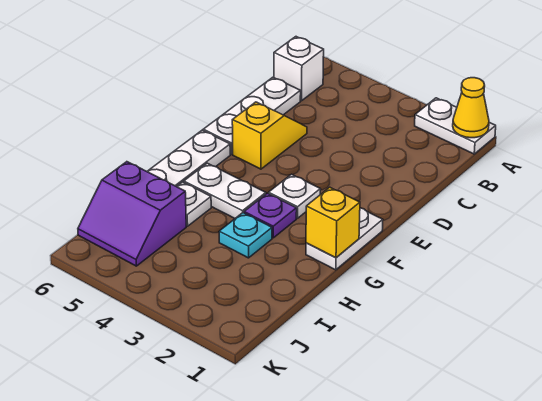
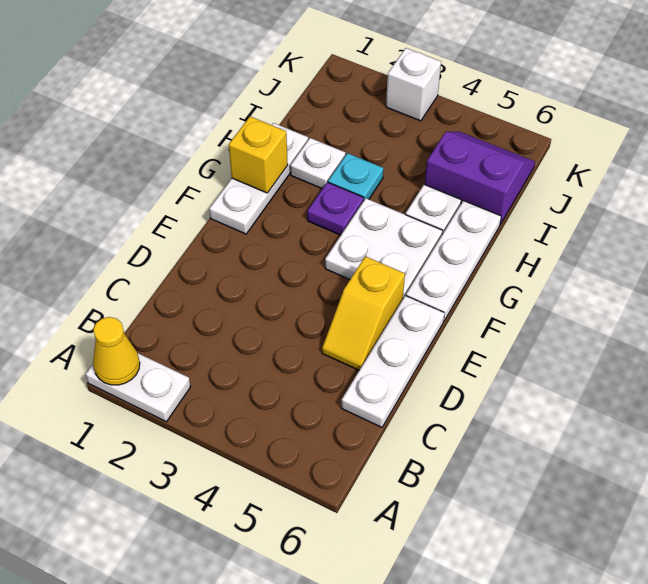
white 1x1 brick [274,37,324,101] -> white 1x1 brick moved to [386,48,441,121]
white 1x2 plate [306,208,383,270] -> white 1x3 plate [209,123,308,234]
white 1x1 plate [269,174,321,218] -> white 1x1 plate moved to [290,138,345,189]
white 1x2 plate [184,163,266,218] -> white 2x2 plate [325,198,442,298]

